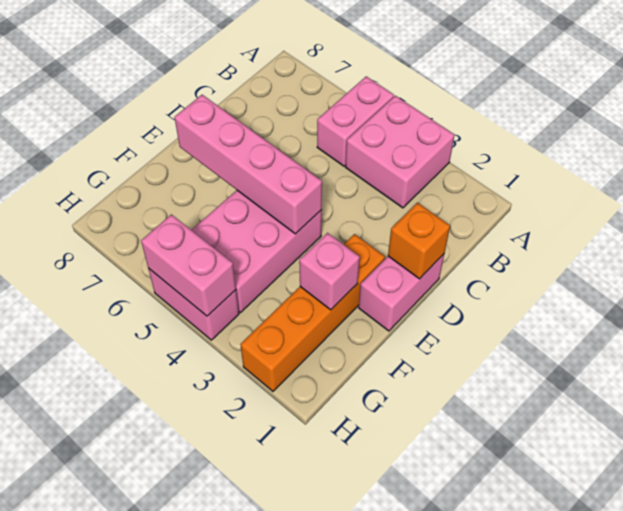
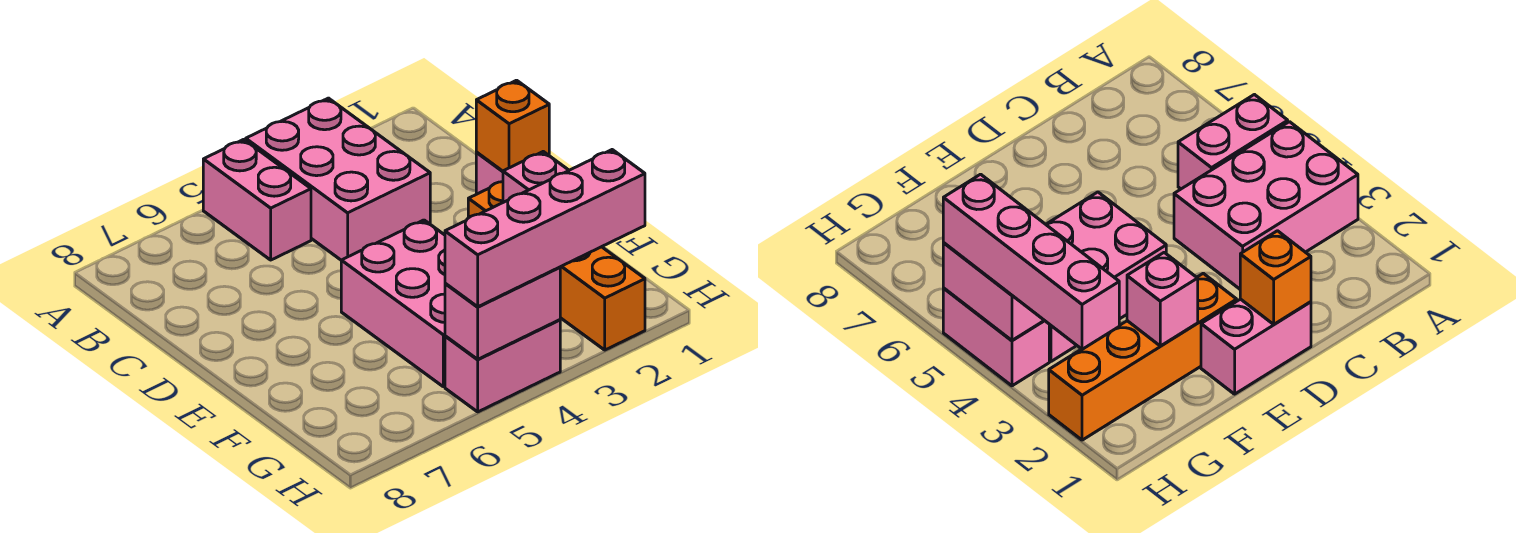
pink 2x2 brick [346,96,454,208] -> pink 2x3 brick [246,98,430,260]
pink 1x4 brick [174,95,322,234] -> pink 1x4 brick moved to [445,150,645,307]

